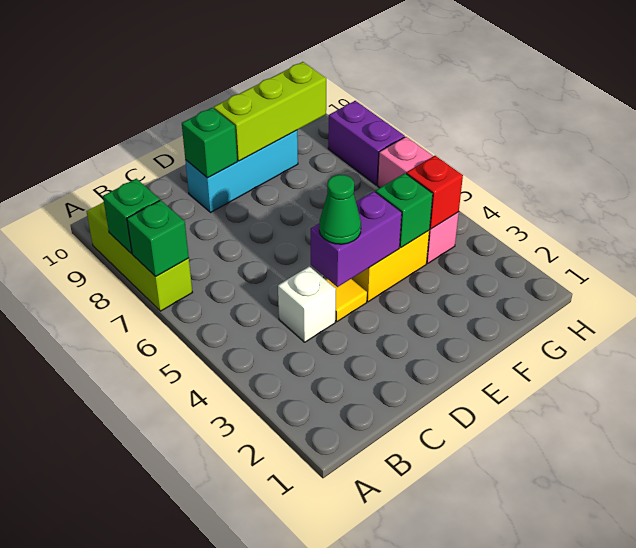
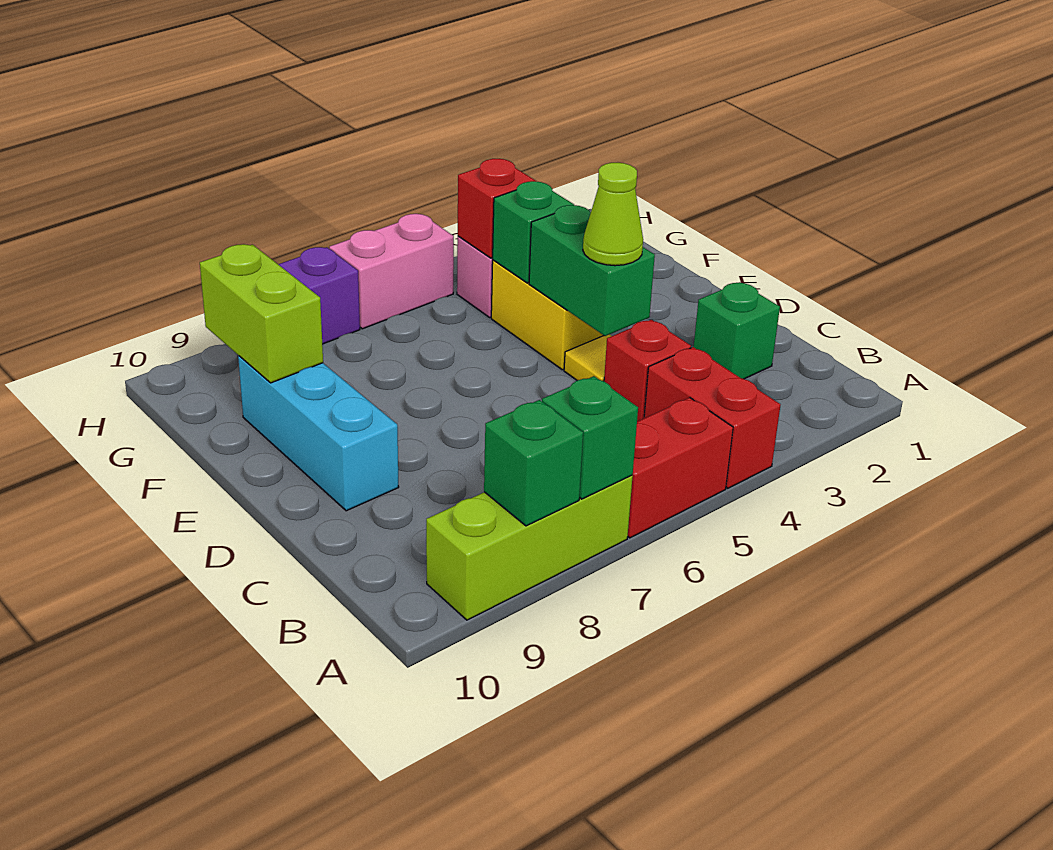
none -> red 1x2 brick [644,347,780,488]
none -> red 1x2 brick [628,398,733,538]
white 1x1 brick [278,266,336,342] -> red 1x1 brick [604,320,691,422]
purple 1x2 brick [311,191,402,287] -> green 1x2 brick [529,205,655,336]
green 1x1 cone [319,175,361,244] -> lime 1x1 cone [583,163,643,266]
green 1x1 brick [182,108,237,178] -> green 1x1 brick moved to [694,282,780,379]
lime 1x3 brick [214,62,326,161] -> lime 1x2 brick [200,244,323,383]

